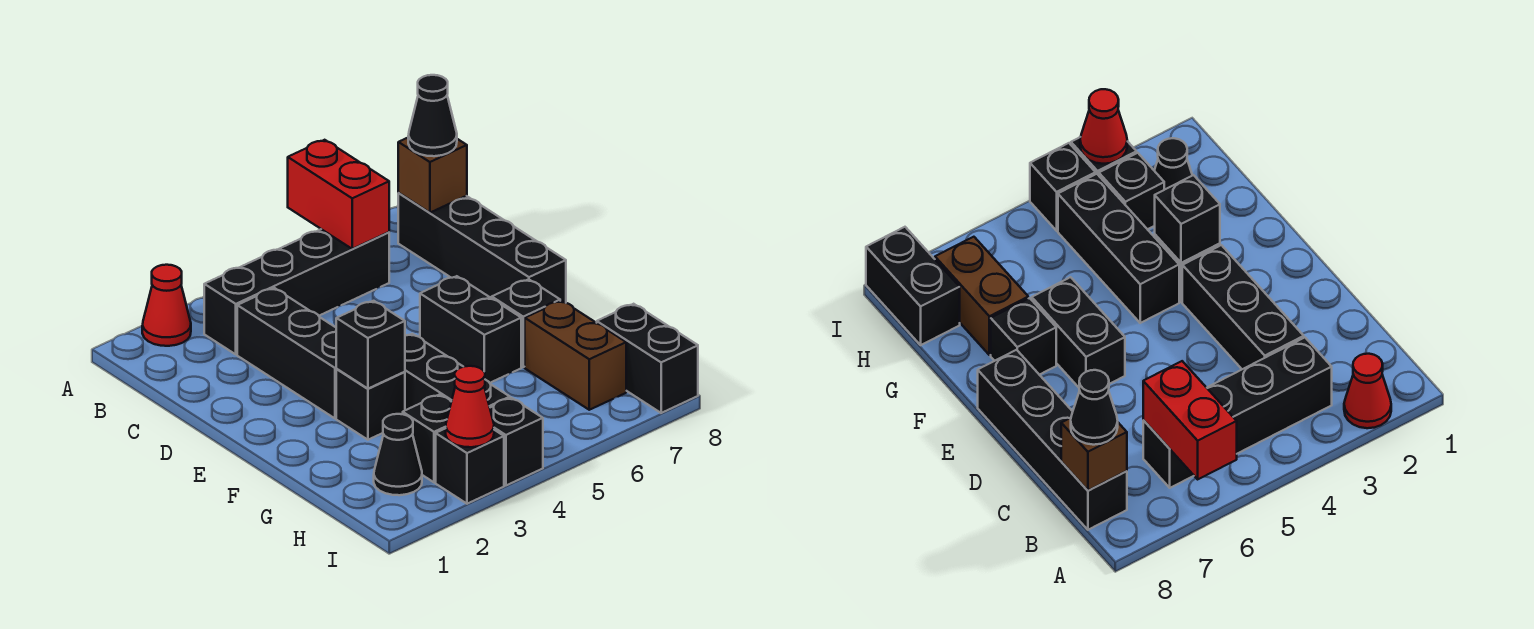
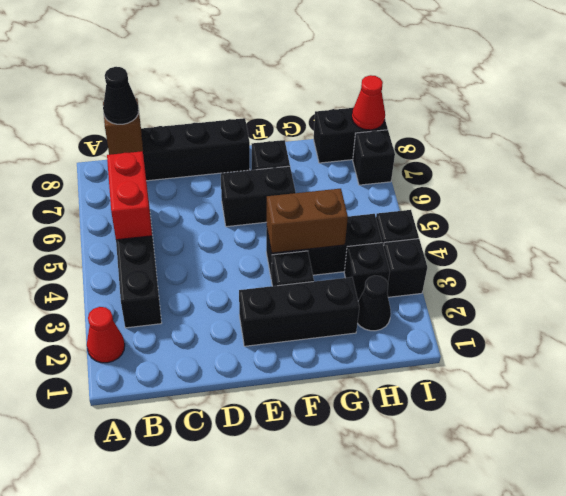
red 1x2 brick [288,140,389,249] -> red 1x2 brick turned to [107,151,152,240]
black 1x3 brick [237,288,337,418] -> black 1x3 brick moved to [239,277,359,346]
black 1x1 brick [336,301,405,389] -> black 1x1 brick moved to [353,130,395,185]
brown 1x2 brick [525,301,626,410] -> brown 1x2 brick moved to [267,189,348,253]
red 1x1 cone [446,366,494,447] -> red 1x1 cone moved to [352,75,385,130]

